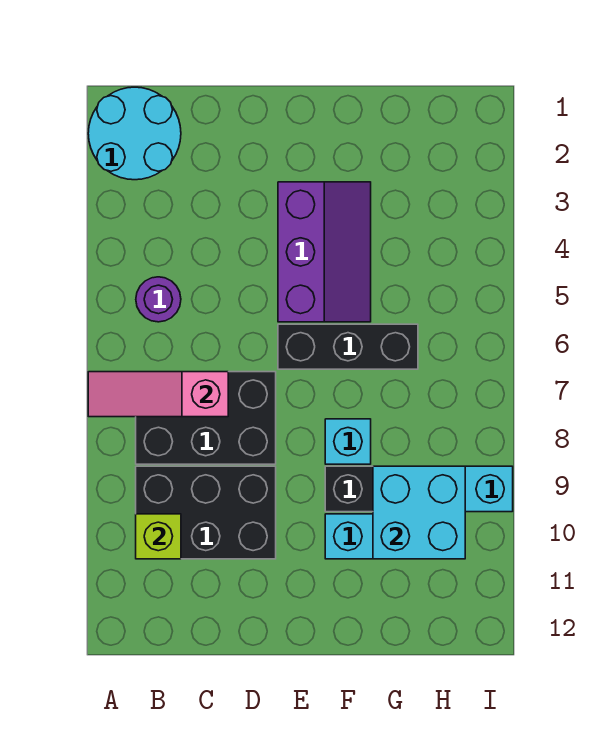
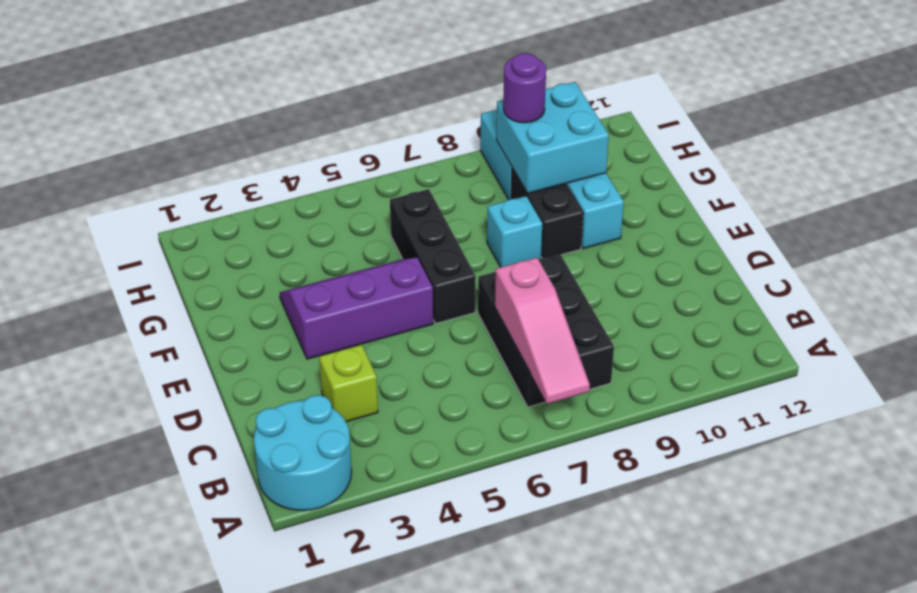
purple 1x1 round brick [136,277,181,322] -> purple 1x1 round brick moved to [503,53,546,123]
black 2x3 brick [136,466,276,559] -> none
lime 1x1 brick [136,514,181,559] -> lime 1x1 brick moved to [319,345,378,422]

